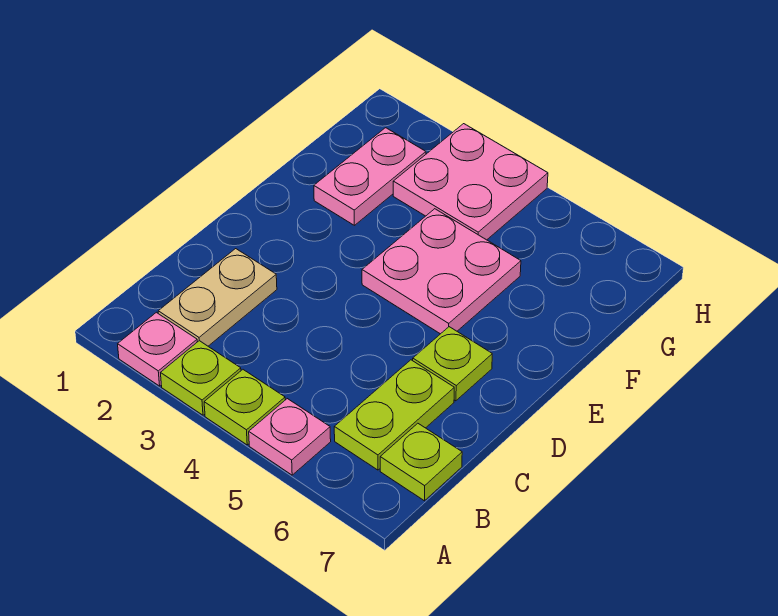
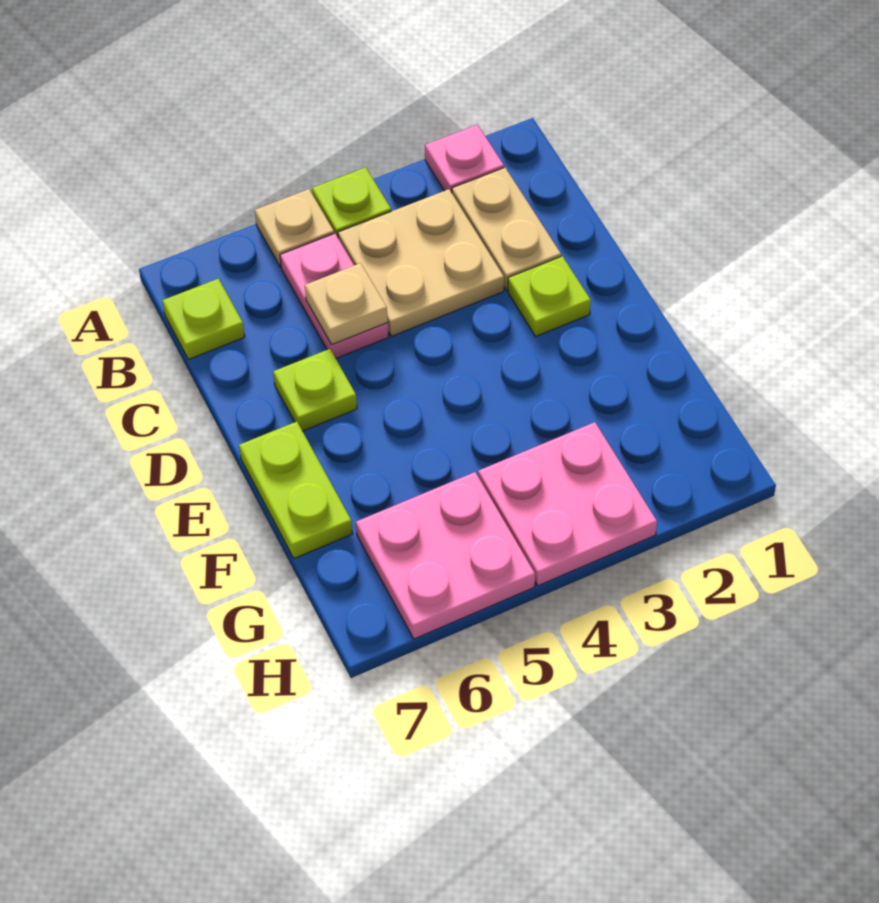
lime 1x1 plate [161,341,241,415] -> lime 1x1 plate moved to [508,256,591,337]
pink 1x1 plate [249,399,331,475] -> tan 1x1 plate [255,189,334,267]
none -> tan 2x2 plate [338,189,504,336]
lime 1x2 plate [334,360,454,470] -> lime 1x2 plate moved to [239,422,352,558]
none -> tan 1x1 plate [305,263,388,344]
pink 2x2 plate [362,209,521,334] -> pink 2x2 plate moved to [356,472,535,639]
pink 1x2 plate [314,128,426,225] -> pink 1x2 plate moved to [280,233,389,358]

